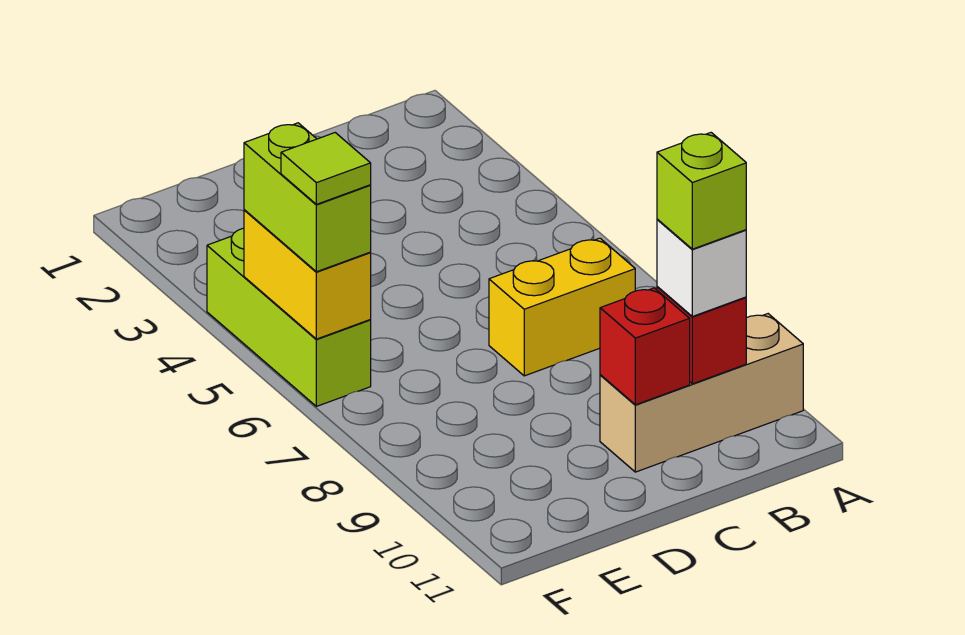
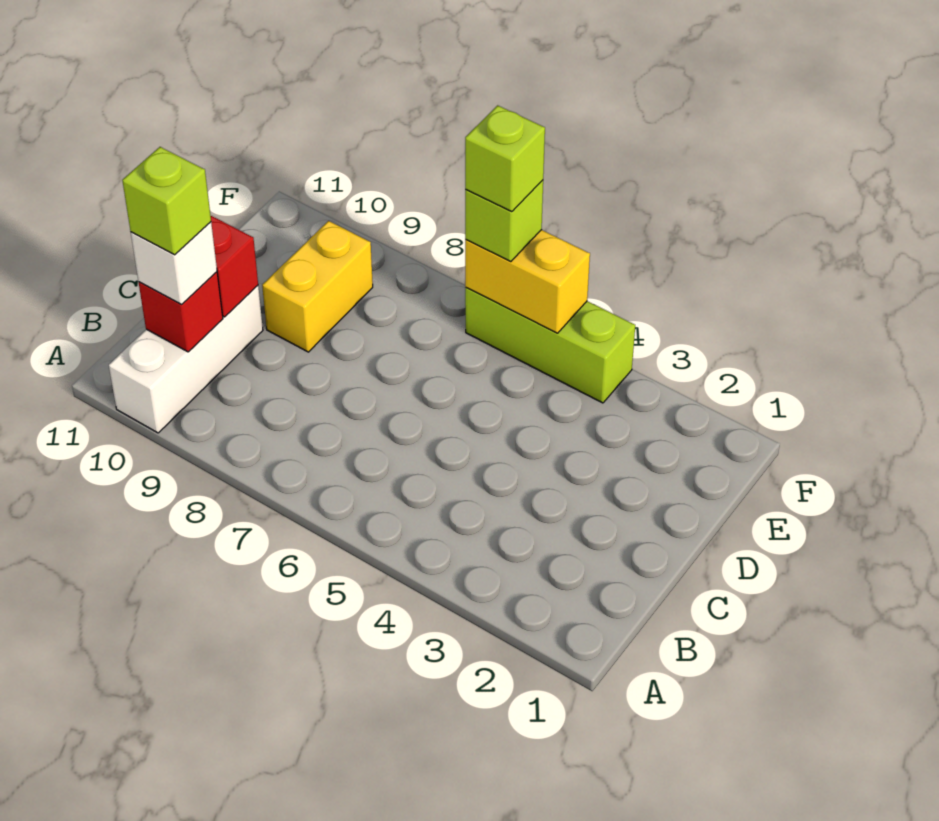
tan 1x3 brick [600,314,803,472] -> white 1x3 brick [109,286,263,433]
yellow 1x2 brick [489,238,635,376] -> yellow 1x2 brick moved to [262,221,373,352]
lime 1x2 brick [244,123,371,272] -> lime 1x1 brick [465,180,543,262]
lime 1x1 tile [281,133,371,204] -> lime 1x1 brick [465,105,545,212]

